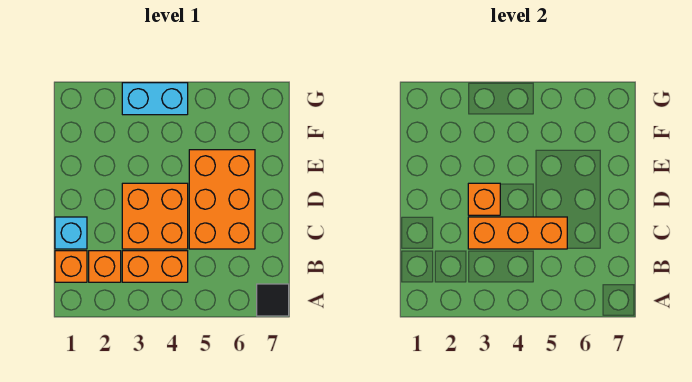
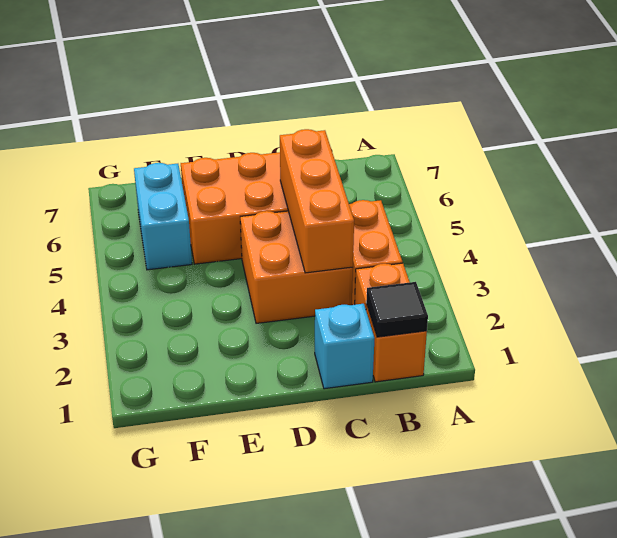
black 1x1 tile [257,284,289,316] -> black 1x1 tile moved to [366,282,428,337]
orange 1x1 brick [468,183,500,215] -> none
cyan 1x2 brick [122,83,188,115] -> cyan 1x2 brick moved to [134,163,192,270]

